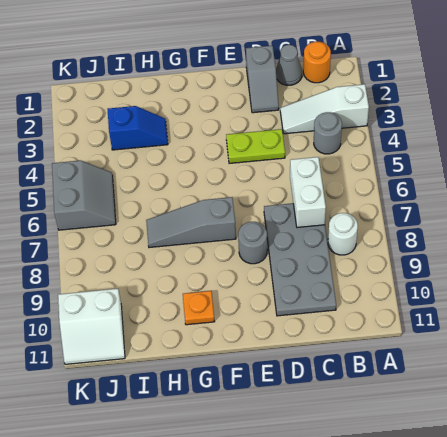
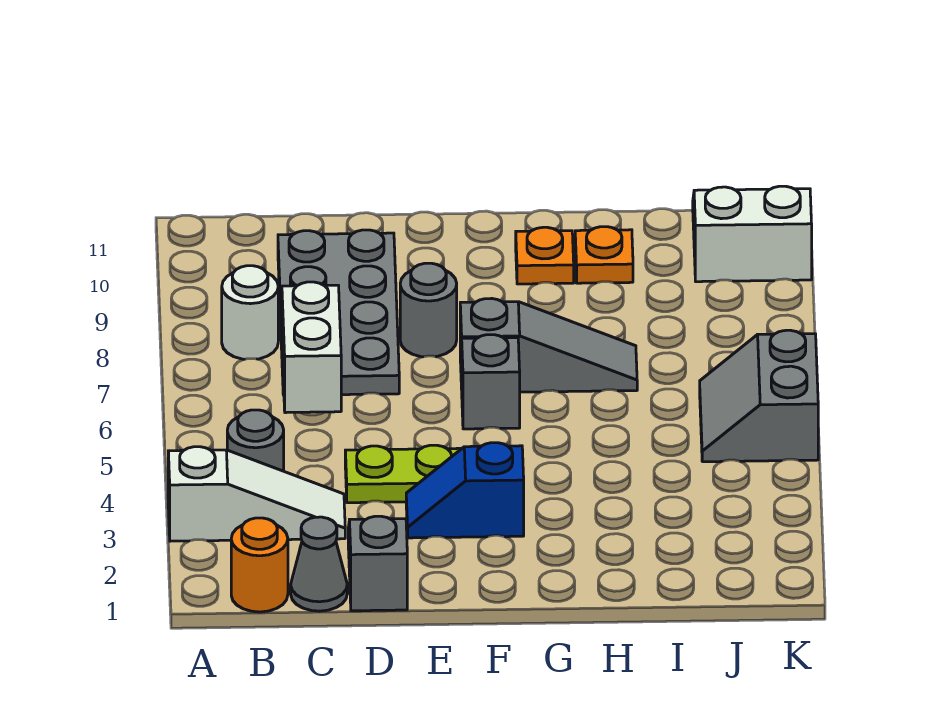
none -> grey 1x1 brick [462,335,520,429]
blue 1x2 slope [108,106,168,150] -> blue 1x2 slope moved to [406,443,524,538]
none -> orange 1x1 plate [575,227,633,283]

